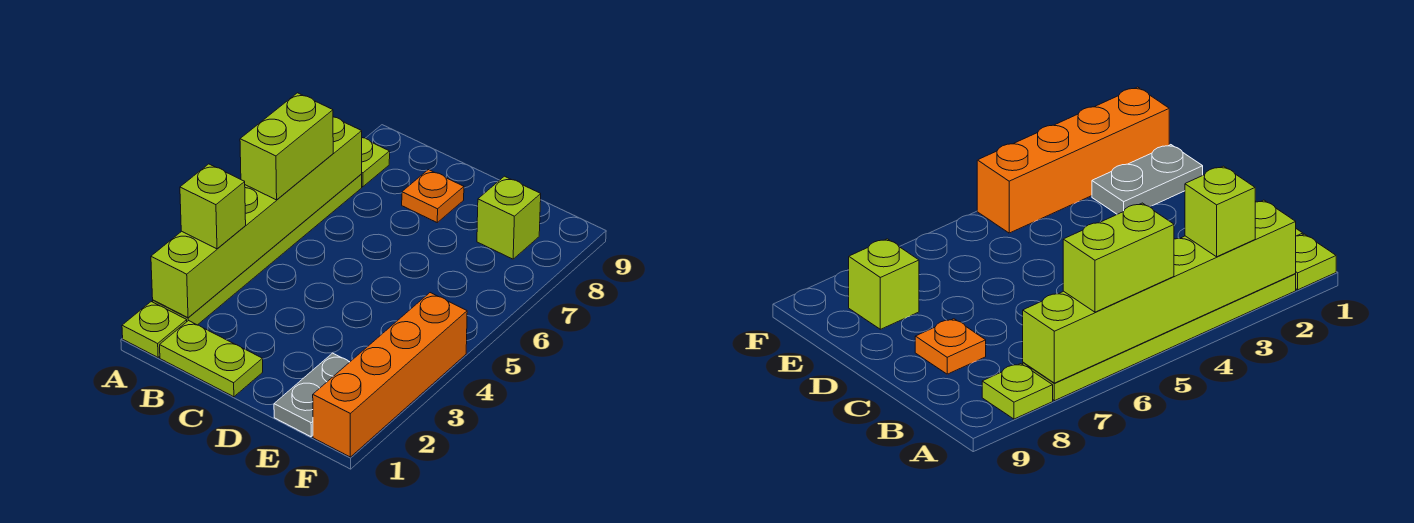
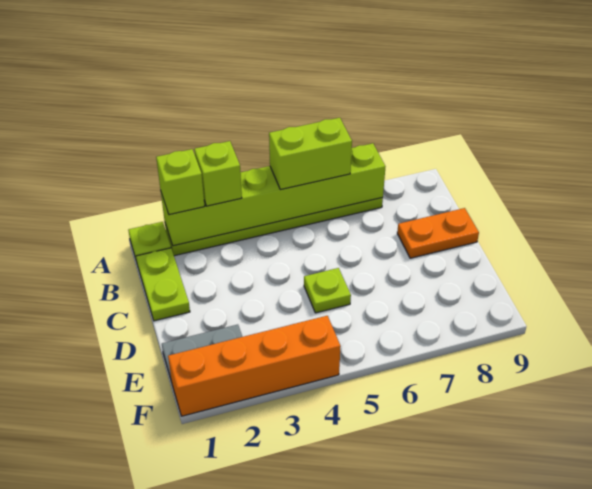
lime 1x1 plate [362,138,390,187] -> lime 1x1 plate moved to [304,268,351,313]
orange 1x1 plate [402,170,464,222] -> orange 1x2 plate [397,208,479,258]
lime 1x1 brick [477,176,541,259] -> lime 1x1 brick moved to [156,149,205,215]

